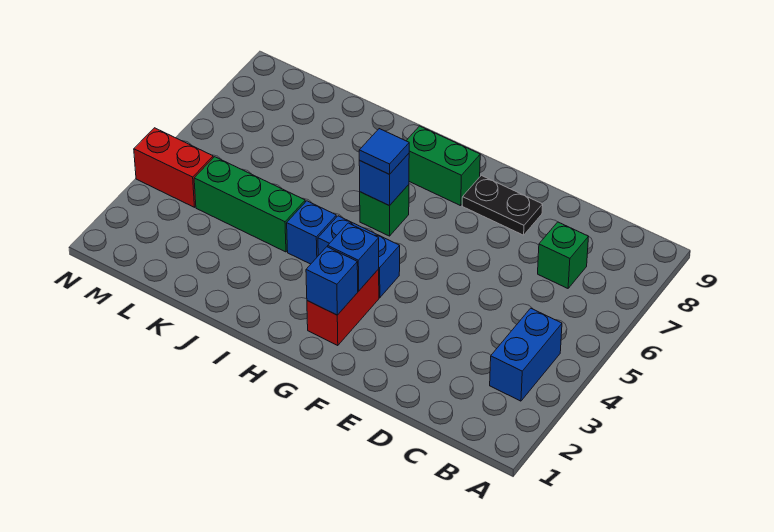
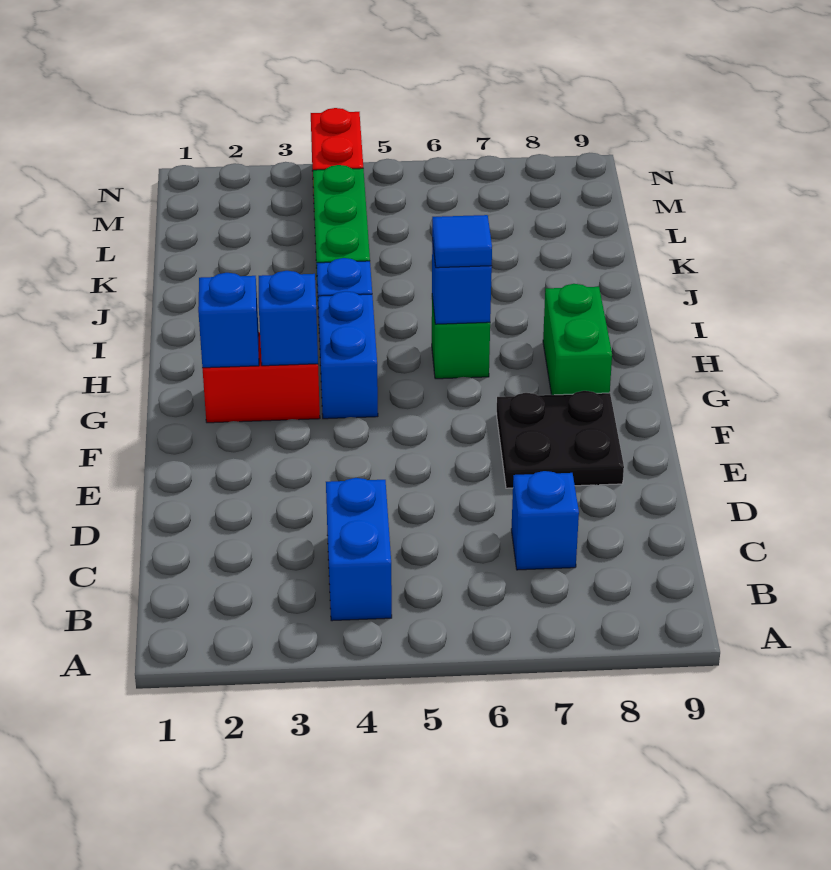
blue 1x2 brick [490,308,562,401] -> blue 1x2 brick turned to [326,478,392,621]
green 1x1 brick [538,222,589,288] -> blue 1x1 brick [511,471,579,570]
black 1x2 plate [462,175,543,235] -> black 2x2 plate [497,391,624,488]

